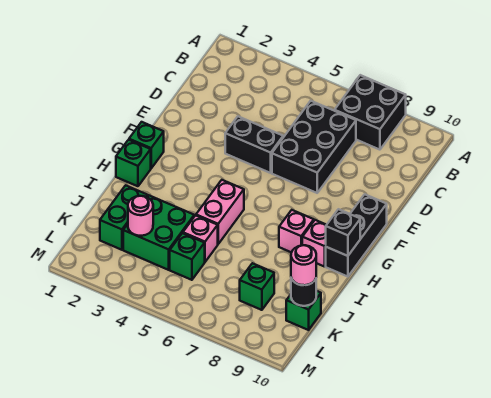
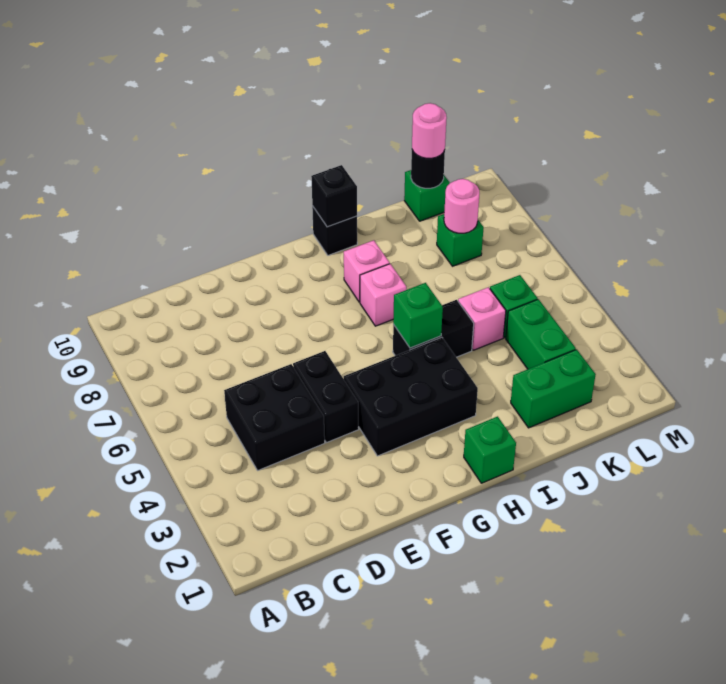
black 2x2 brick [335,75,406,150] -> black 2x2 brick moved to [224,364,325,471]
black 2x3 brick [272,101,356,193] -> black 2x3 brick moved to [344,337,478,456]
black 1x3 brick [326,194,387,277] -> black 1x1 brick [312,206,357,255]
green 1x1 brick [129,122,164,168] -> green 1x1 brick moved to [393,283,443,348]
pink 1x2 brick [196,180,244,244] -> black 1x2 brick [393,300,474,357]
pink 1x1 brick [302,220,326,267] -> pink 1x1 brick moved to [360,264,406,326]
green 2x2 brick [123,196,194,270] -> green 1x2 brick [506,299,576,369]
pink 1x1 round brick [128,196,153,236] -> pink 1x1 round brick moved to [444,179,480,233]

